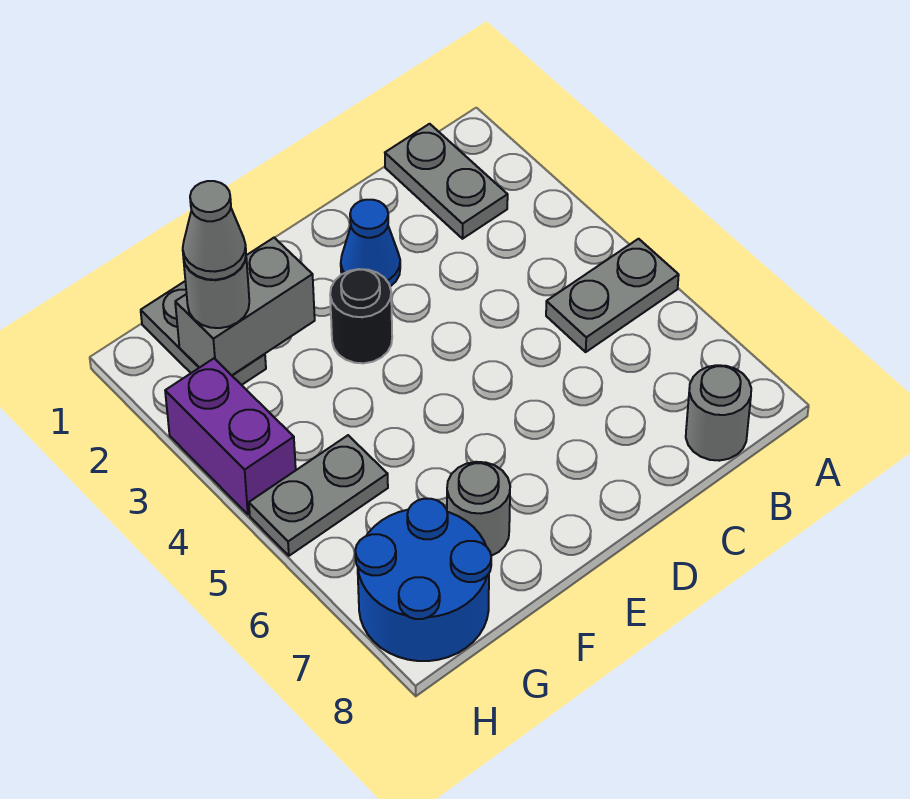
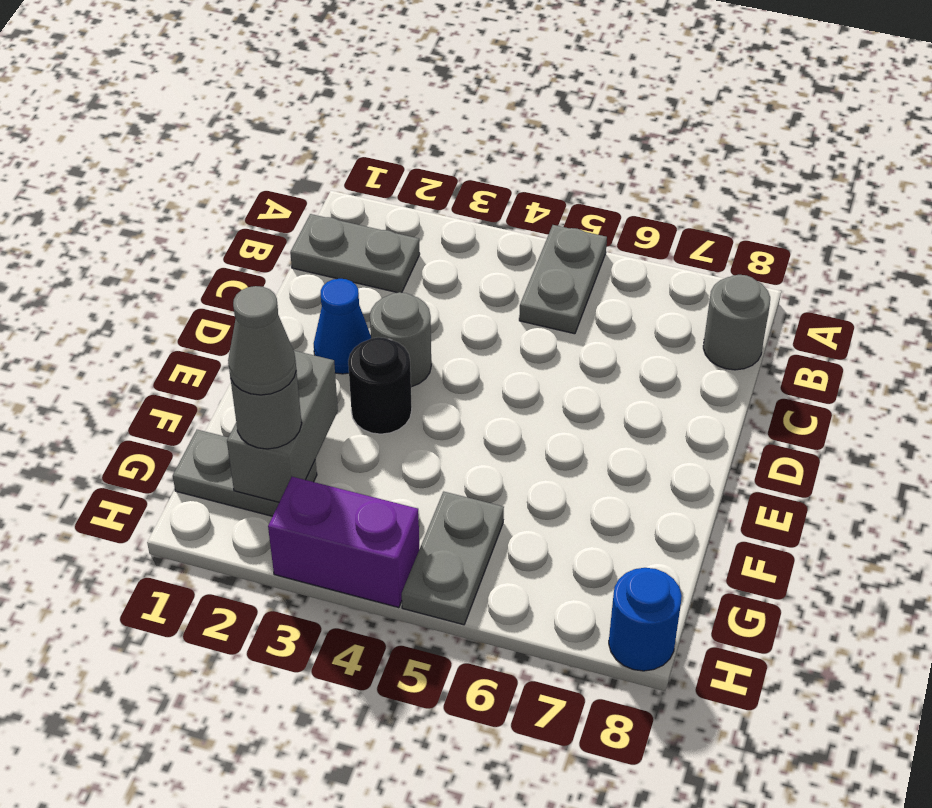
grey 1x1 round brick [447,462,510,556] -> grey 1x1 round brick moved to [370,292,431,387]
blue 2x2 round brick [355,499,491,661] -> blue 1x1 round brick [609,568,682,671]

